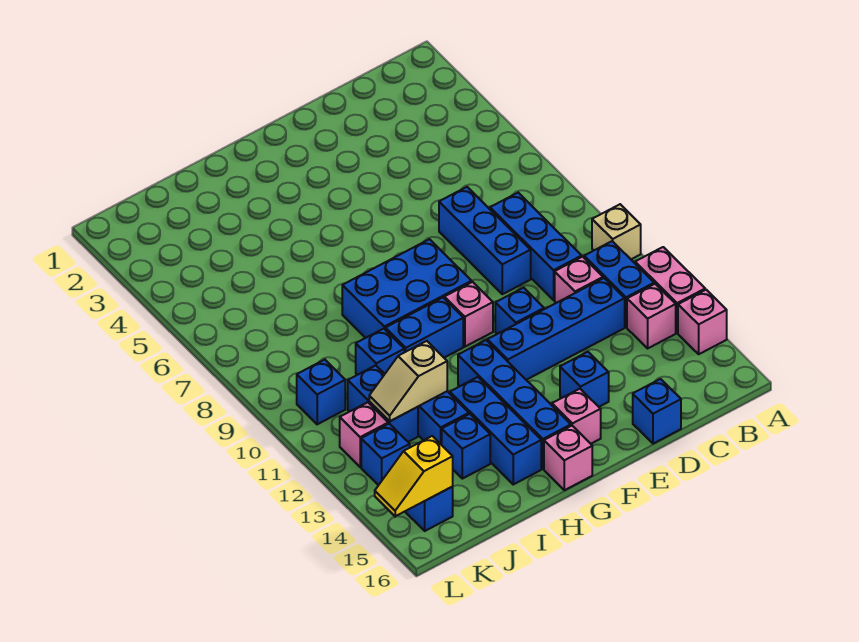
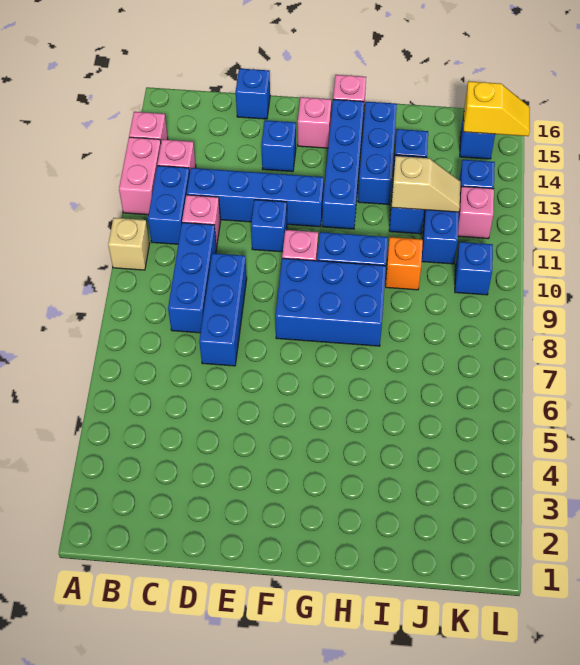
blue 1x1 brick [356,329,404,375] -> orange 1x1 brick [386,237,423,290]

